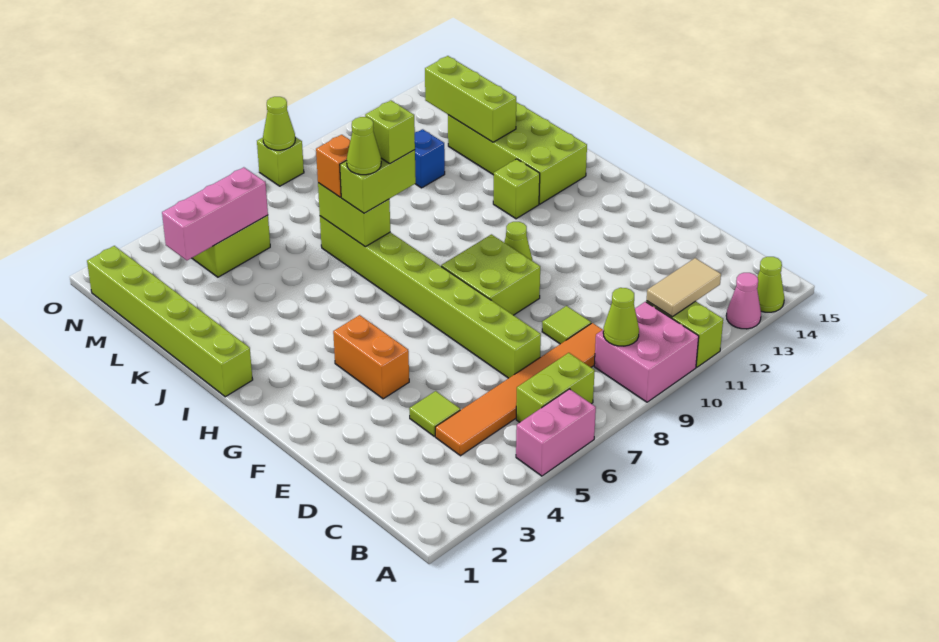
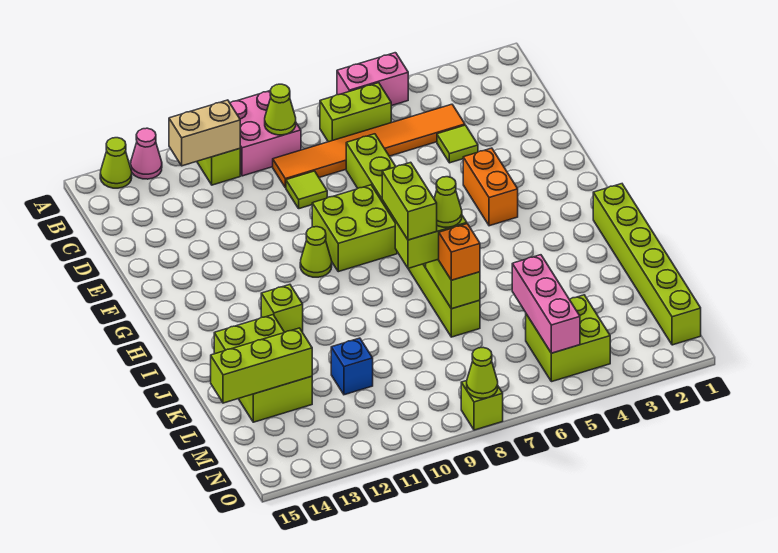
tan 1x2 tile [647,258,721,317] -> tan 1x2 brick [169,100,240,166]
lime 2x4 brick [448,102,587,204] -> lime 2x3 brick [214,315,312,422]
lime 1x1 brick [365,100,415,164] -> lime 1x2 brick [382,162,437,240]
lime 1x3 brick [425,56,516,142] -> lime 1x3 brick turned to [211,328,312,403]
pink 1x3 brick [162,167,268,260] -> pink 1x3 brick turned to [512,255,580,353]

